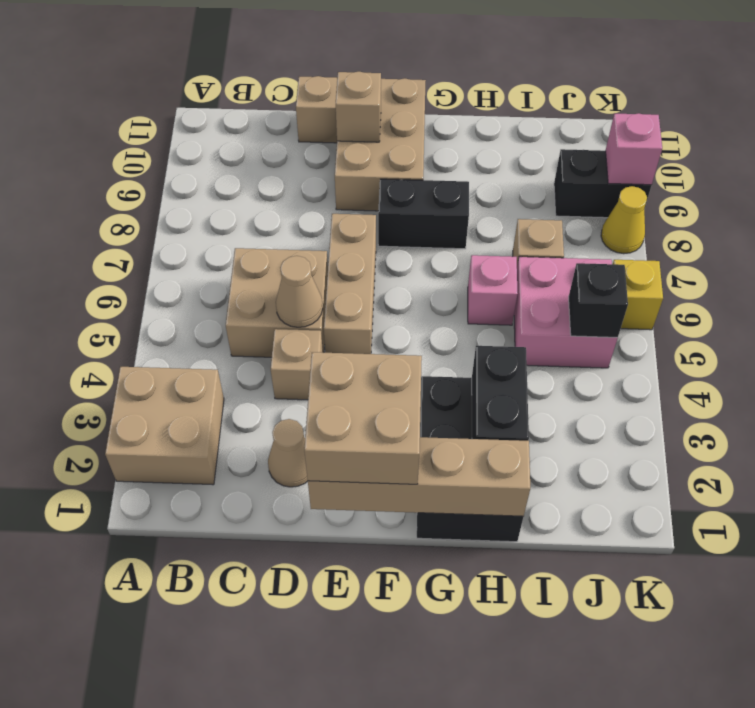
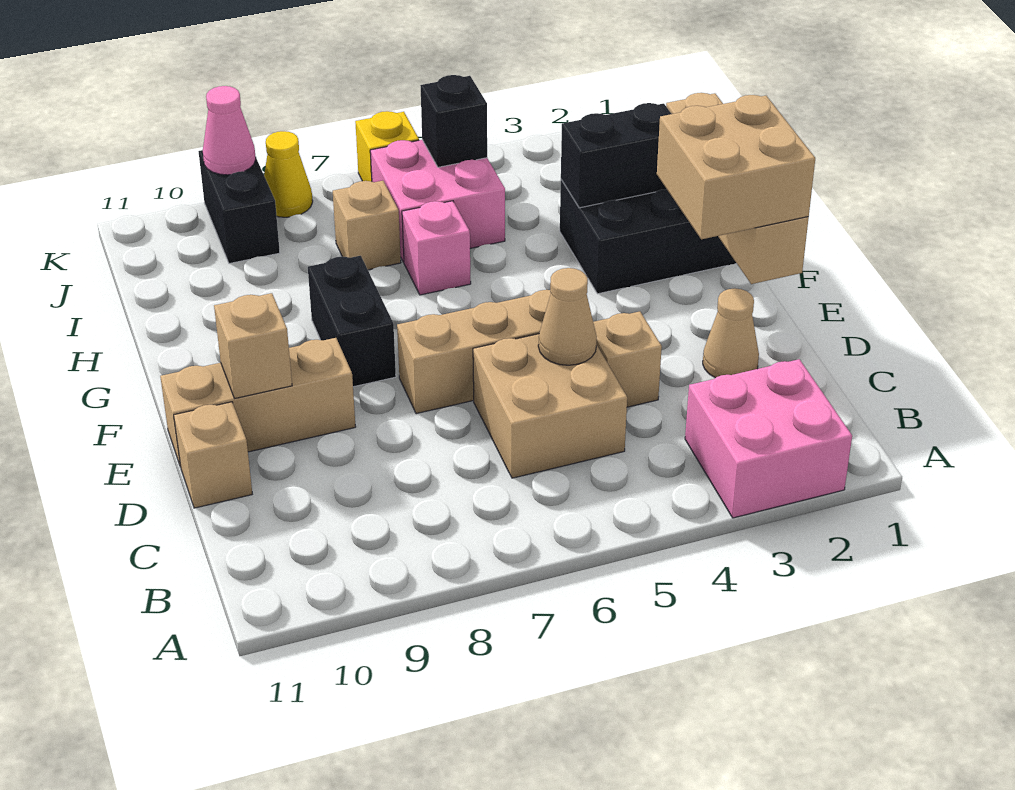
tan 2x2 brick [105,367,224,485] -> pink 2x2 brick [685,359,852,518]
tan 2x3 brick [335,78,426,211] -> tan 1x3 brick [160,338,356,467]
pink 1x1 brick [606,113,662,185] -> pink 1x1 cone [203,86,256,175]

